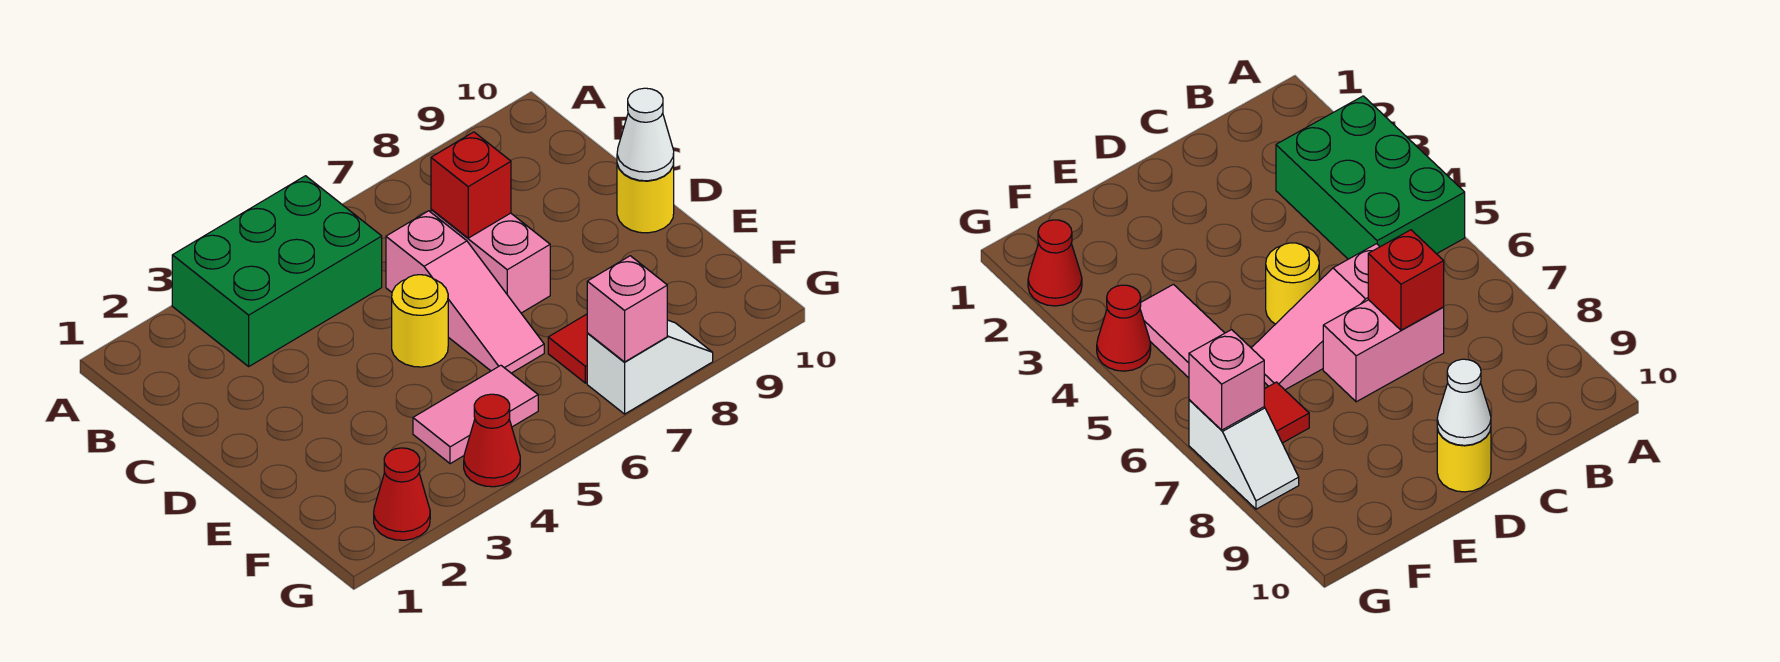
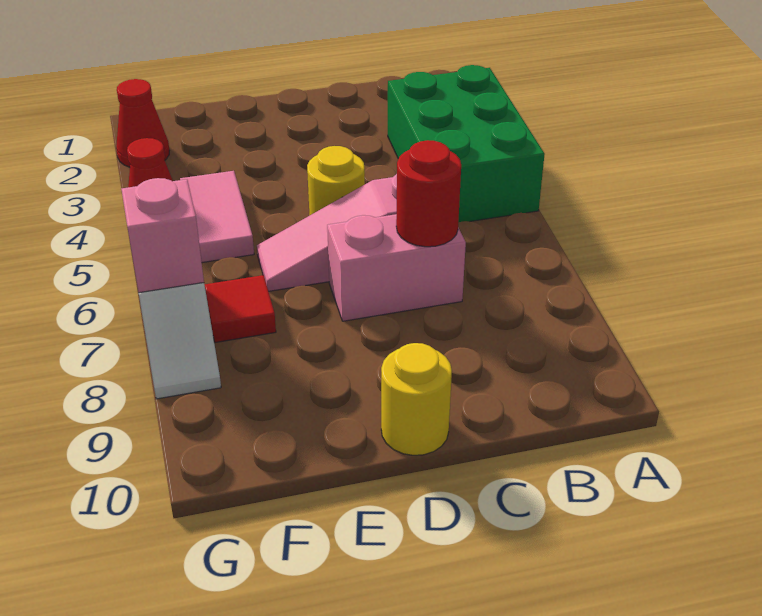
red 1x1 brick [431,132,511,238] -> red 1x1 round brick [396,140,461,247]
white 1x1 cone [617,88,674,181] -> none

